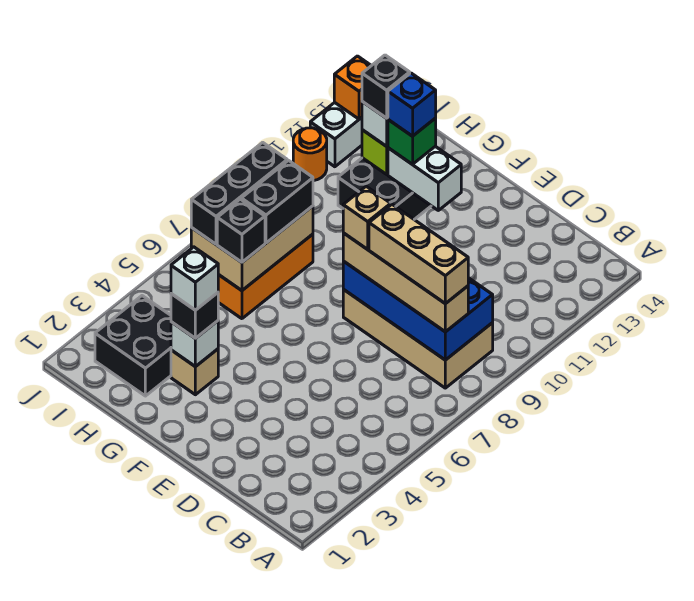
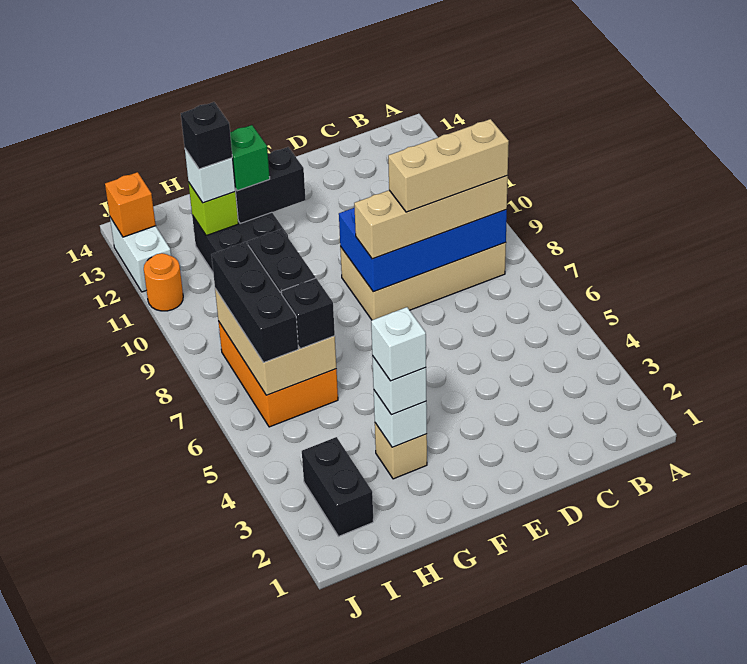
tan 1x1 brick [343,186,391,249] -> none
white 1x2 brick [388,146,461,210] -> black 1x2 brick [235,147,306,223]
black 1x1 brick [171,293,218,338] -> white 1x1 brick [372,356,426,415]
blue 1x1 brick [388,73,436,136] -> none
black 2x2 brick [95,296,171,396] -> black 1x2 brick [302,437,373,536]

